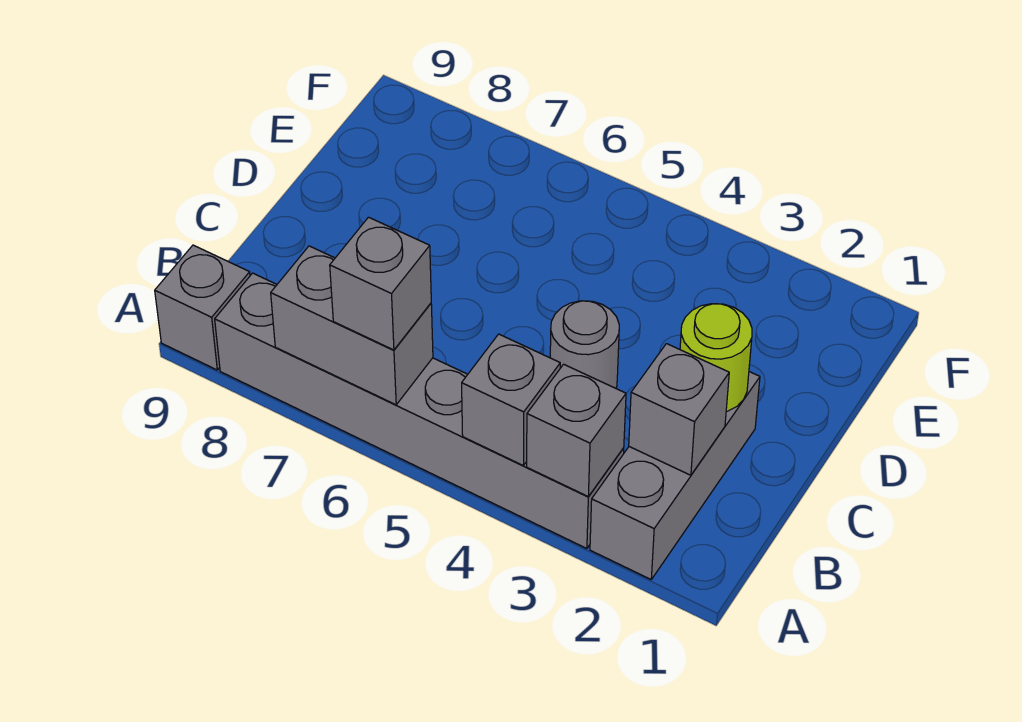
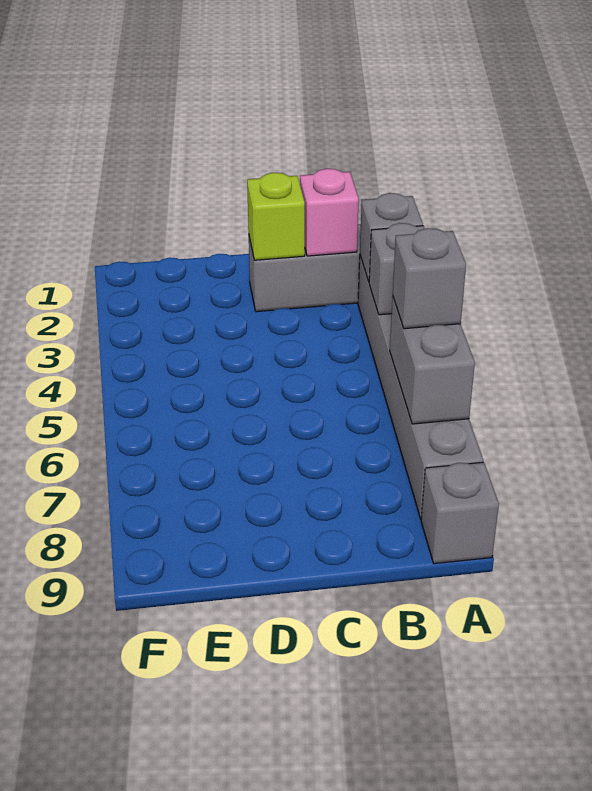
grey 1x1 brick [629,344,729,475] -> pink 1x1 brick [300,169,359,256]
lime 1x1 round brick [680,304,752,411] -> lime 1x1 brick [247,173,305,260]
grey 1x1 round brick [550,301,619,388] -> none

